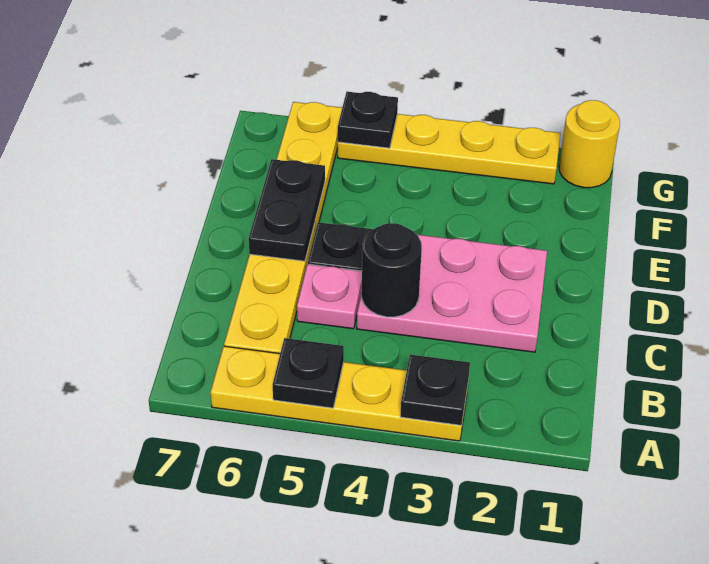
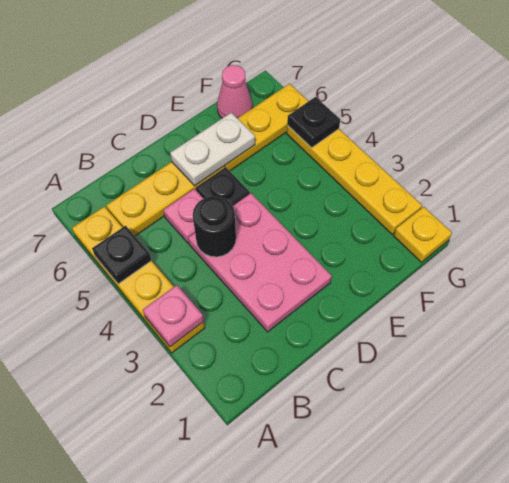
black 1x1 plate [400,355,470,425] -> pink 1x1 plate [143,285,204,347]
black 1x2 plate [249,159,325,261] -> white 1x2 plate [170,113,255,186]
none -> pink 1x1 cone [217,65,253,118]
yellow 1x1 round brick [559,100,620,188] -> yellow 1x1 plate [394,207,452,262]

